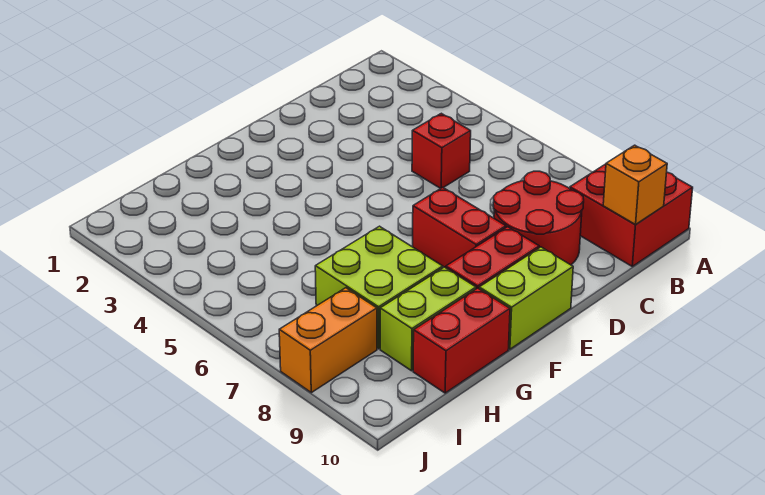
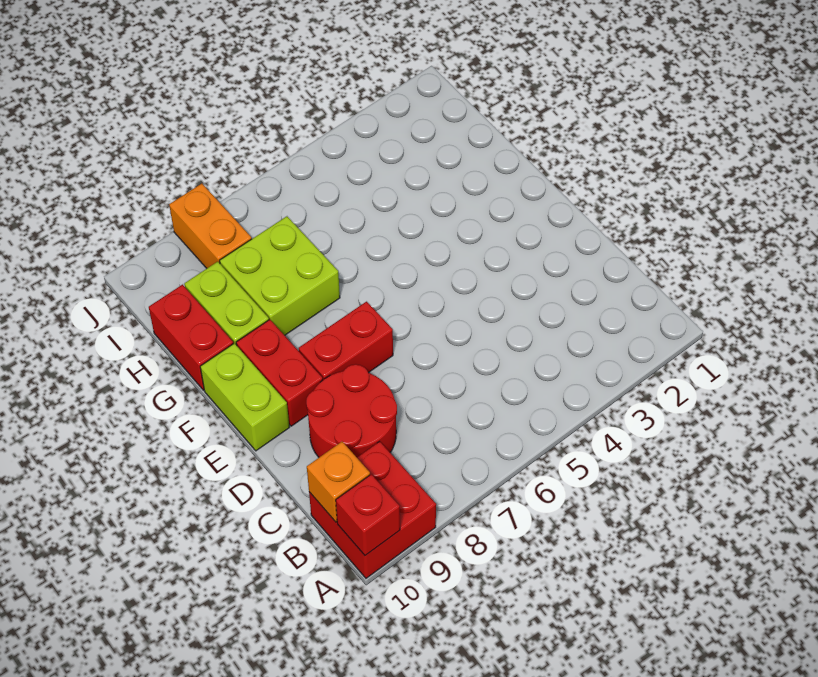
red 1x1 brick [412,113,471,188] -> red 1x1 brick moved to [336,474,400,555]

